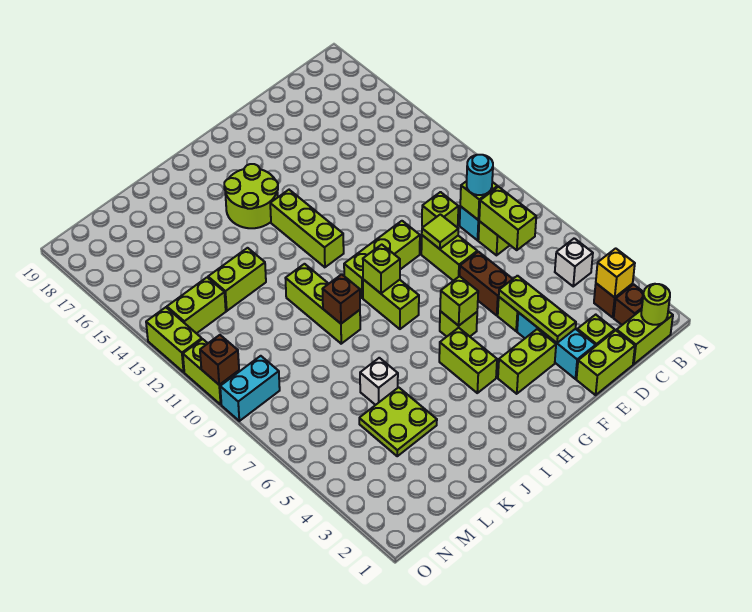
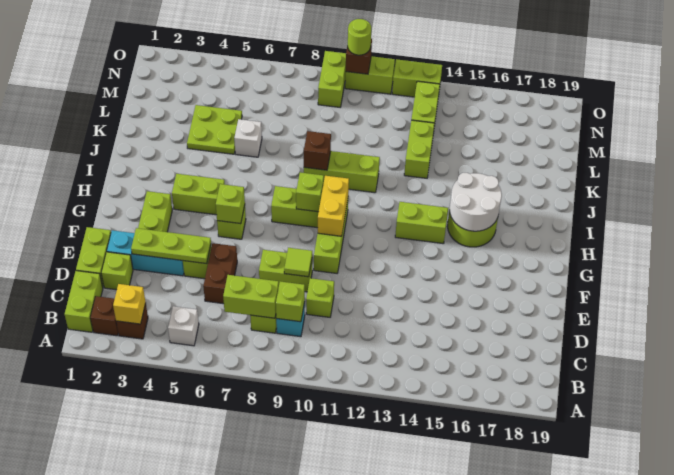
lime 1x1 round brick [641,284,670,325] -> lime 1x1 round brick moved to [348,19,371,55]
cyan 1x1 round brick [467,155,493,195] -> none
brown 1x2 brick [460,252,512,315] -> brown 1x2 brick turned to [203,243,237,304]
none -> yellow 1x2 brick [318,176,349,236]
lime 1x3 brick [270,190,344,267] -> lime 1x2 brick [395,202,448,244]
none -> white 2x2 round brick [450,173,502,231]
cyan 1x2 brick [220,356,280,421] -> lime 1x2 brick [318,51,346,107]

